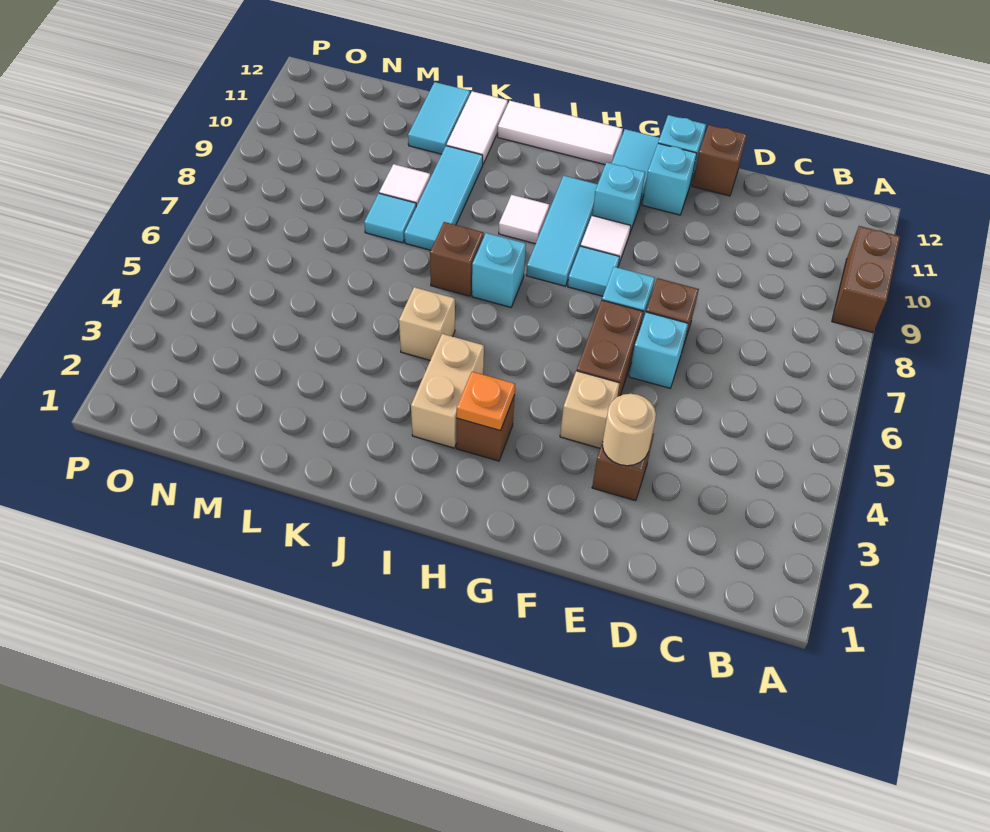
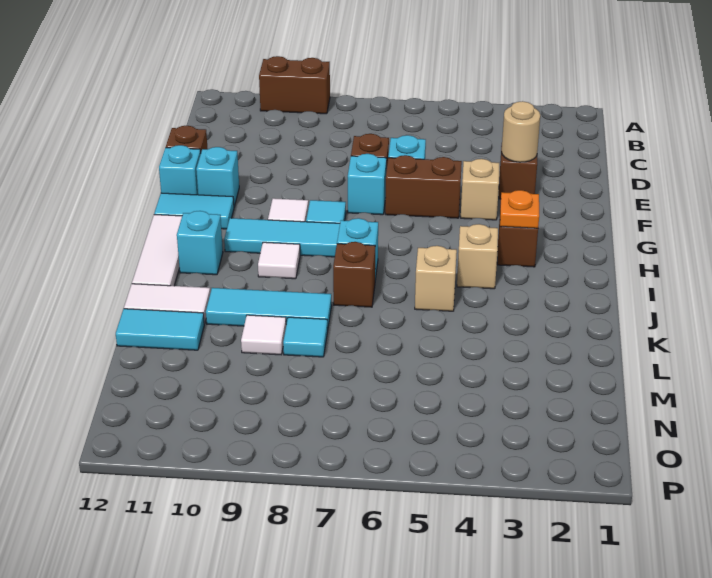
cyan 1x1 brick [592,162,645,232] -> cyan 1x1 brick moved to [177,211,223,275]
tan 1x2 brick [411,334,484,448] -> tan 1x1 brick [457,224,498,289]

